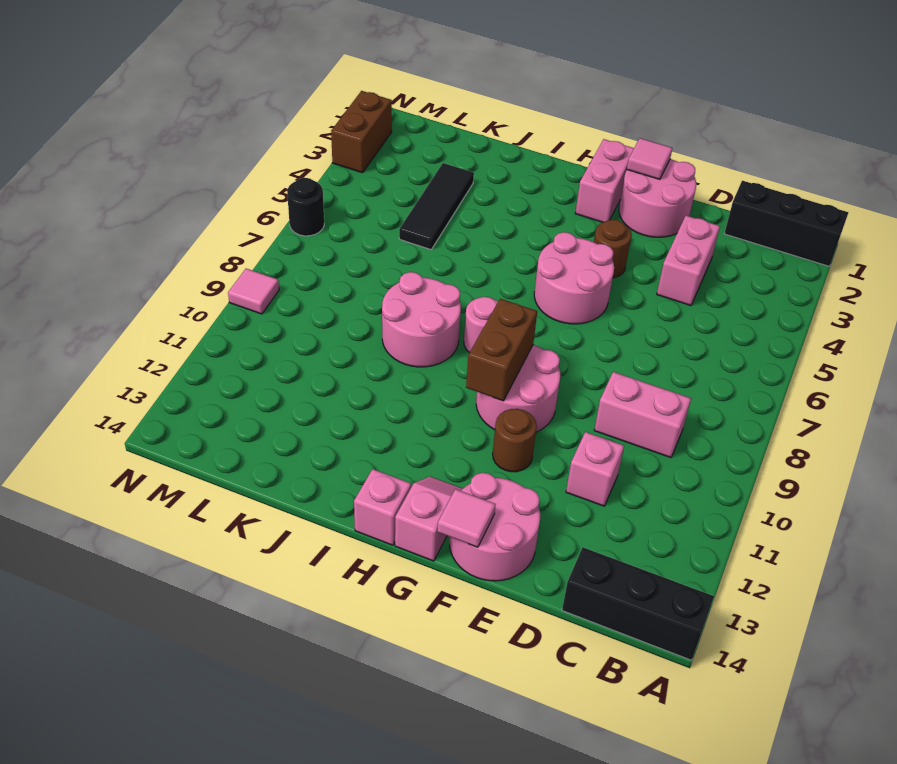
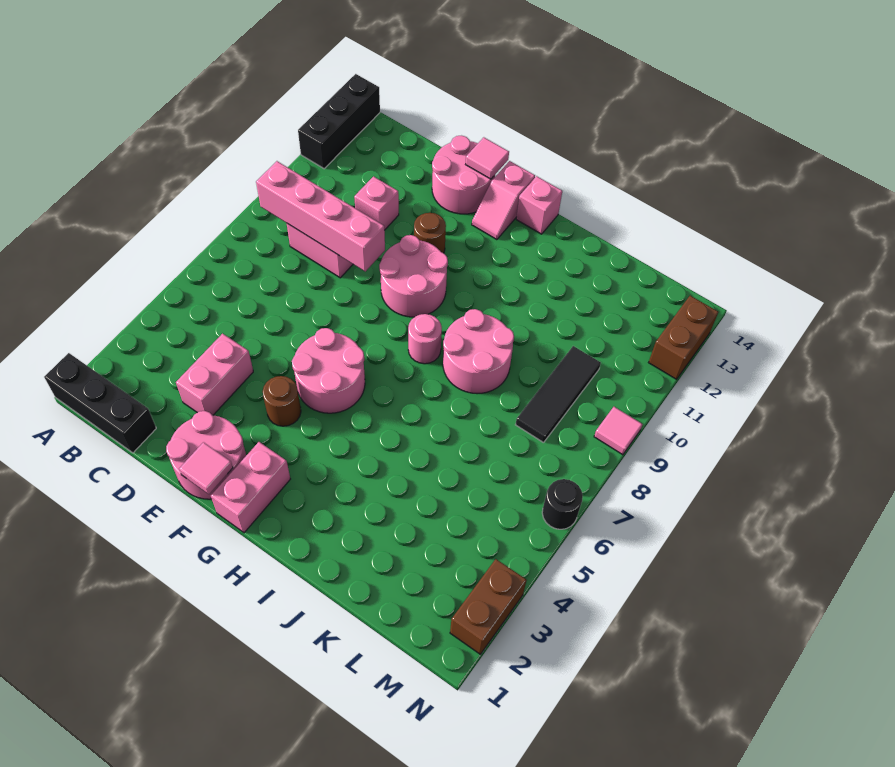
black 1x3 brick [562,547,714,660] -> black 1x3 brick turned to [298,74,380,169]
none -> pink 1x4 brick [256,161,385,271]
brown 1x2 brick [466,299,537,401] -> brown 1x2 brick moved to [649,296,718,379]
black 1x3 tile [399,163,474,250] -> black 1x3 tile moved to [516,346,601,443]

